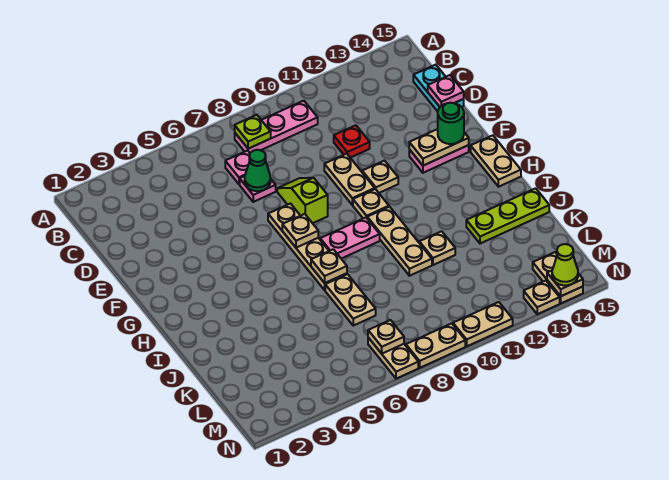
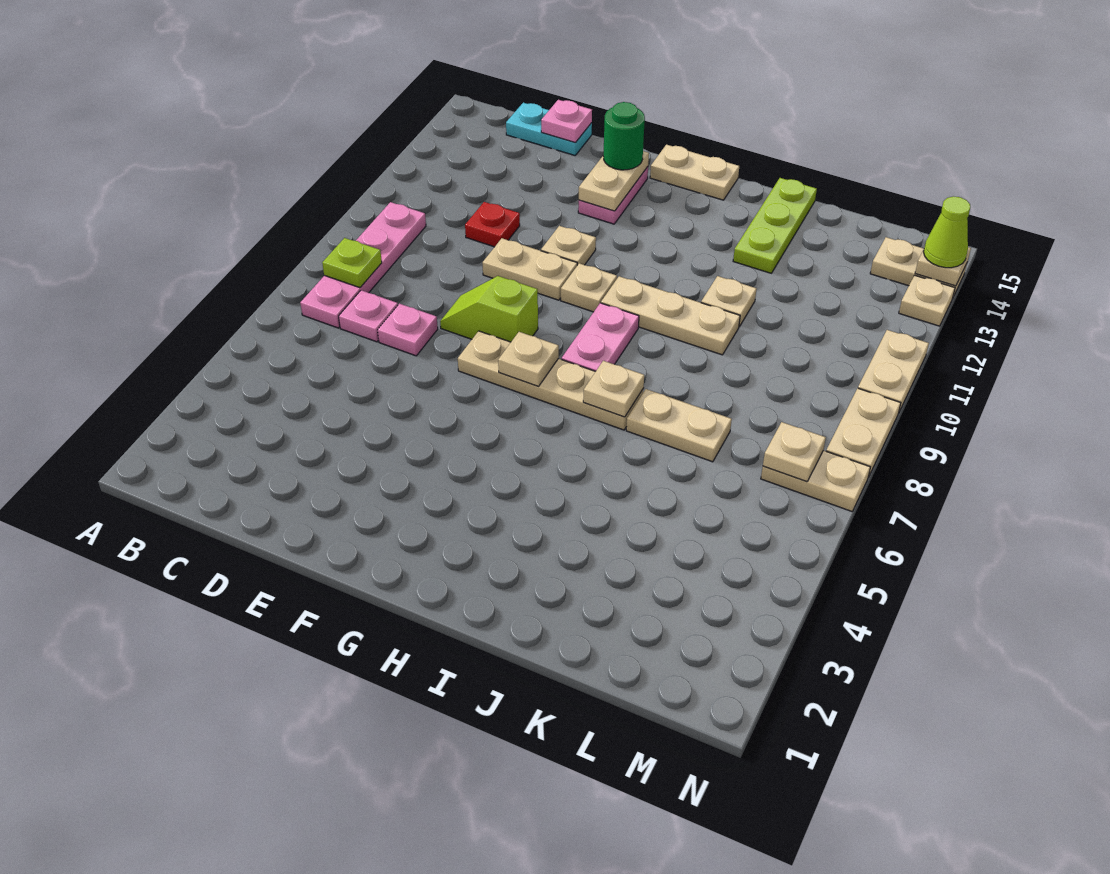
pink 1x3 plate [235,101,318,153] -> pink 1x4 plate [300,202,426,328]
green 1x1 cone [245,150,271,191] -> none

